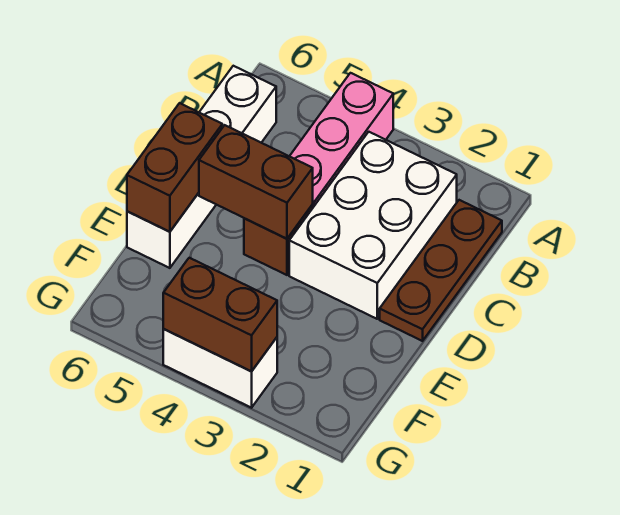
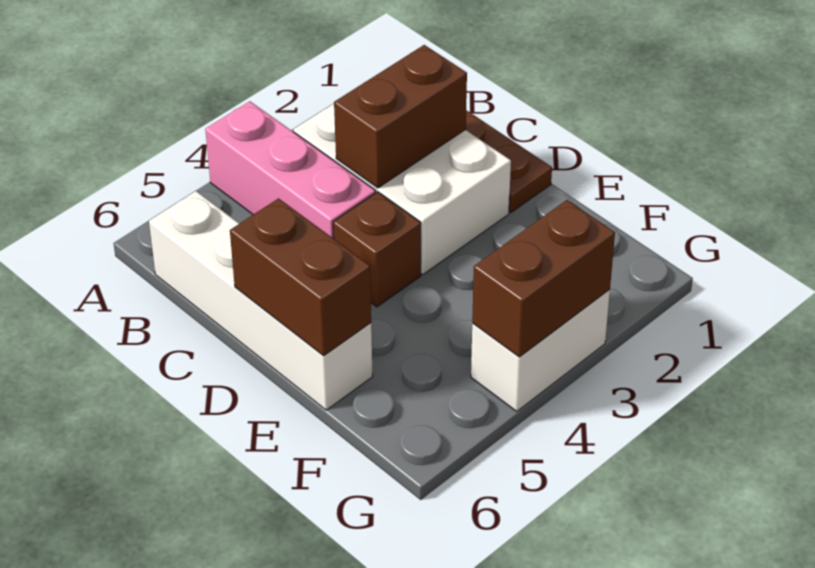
brown 1x2 brick [199,125,313,239] -> brown 1x2 brick moved to [334,45,467,188]

